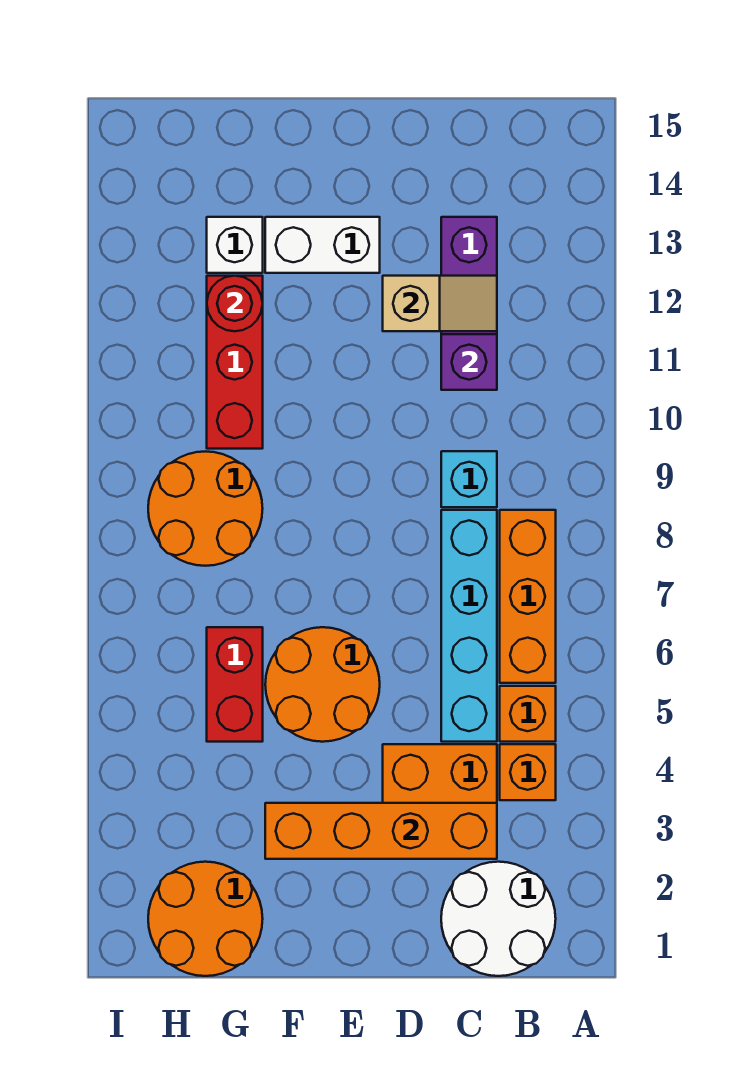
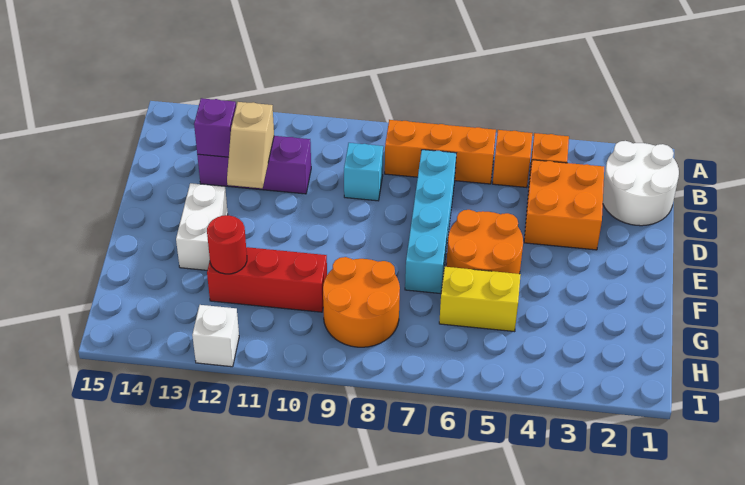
orange 1x4 brick [265,803,497,859] -> none
cyan 1x4 brick [441,510,497,742] -> cyan 1x4 brick turned to [405,150,456,294]
purple 1x1 brick [441,334,497,390] -> purple 1x1 brick moved to [194,98,236,157]
tan 1x2 slope [383,276,497,331] -> tan 1x2 slope turned to [227,102,274,188]
orange 2x2 round brick [148,862,263,976] -> none
red 1x2 brick [207,627,263,742] -> yellow 1x2 brick [439,267,521,332]
white 1x1 brick [207,217,263,273] -> white 1x1 brick moved to [192,305,239,367]

